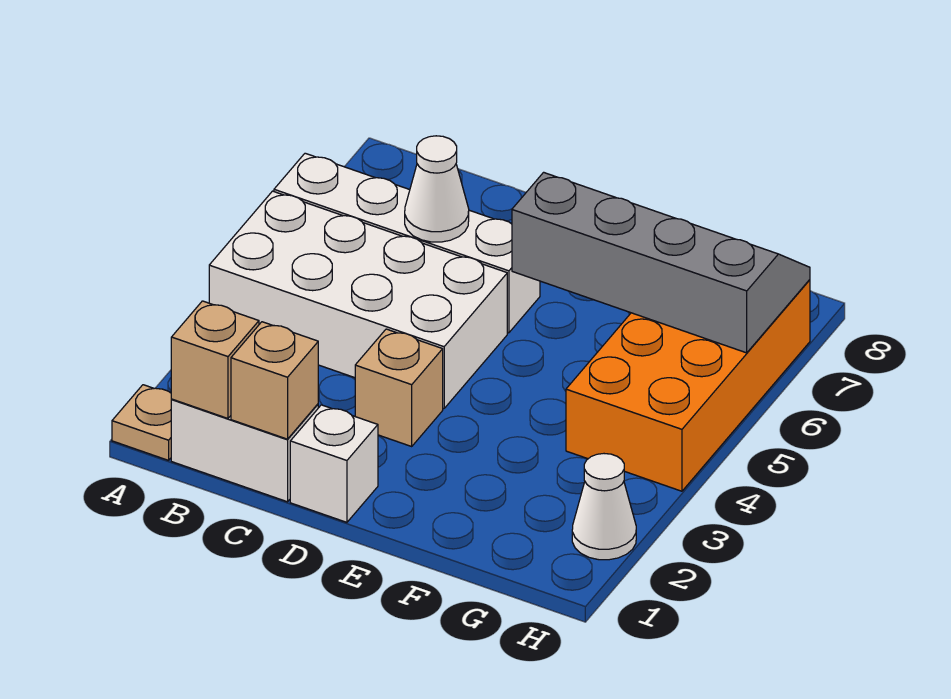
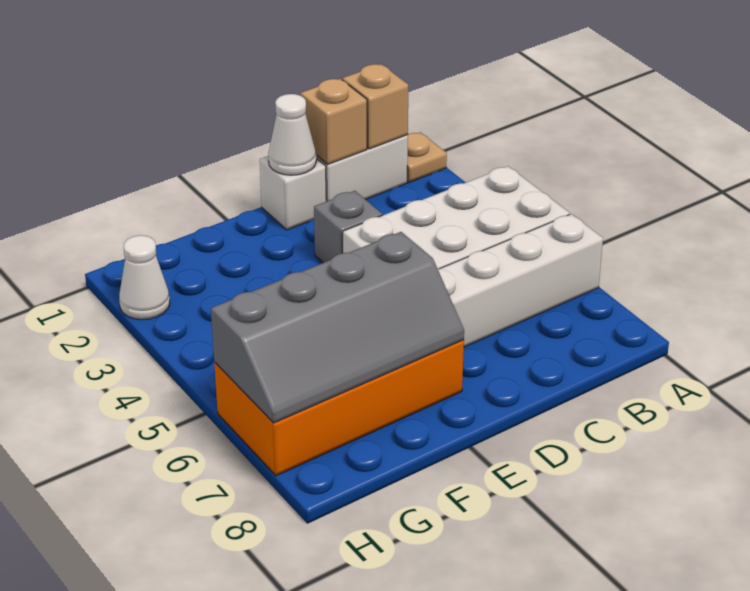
white 1x1 cone [405,136,469,242] -> white 1x1 cone moved to [268,94,316,175]
tan 1x1 brick [355,329,443,446] -> grey 1x1 brick [314,191,382,263]
orange 2x4 brick [566,280,810,491] -> orange 2x4 brick turned to [214,340,464,476]

